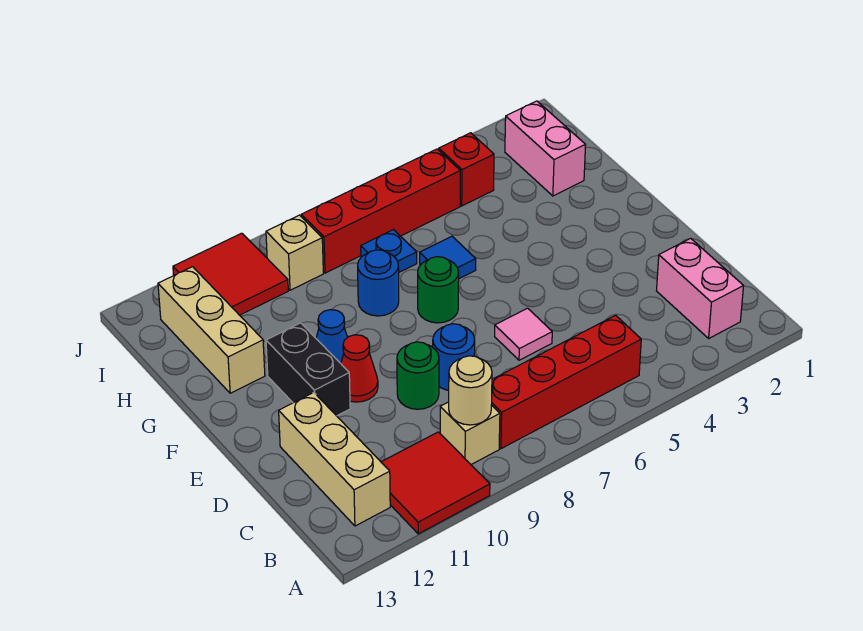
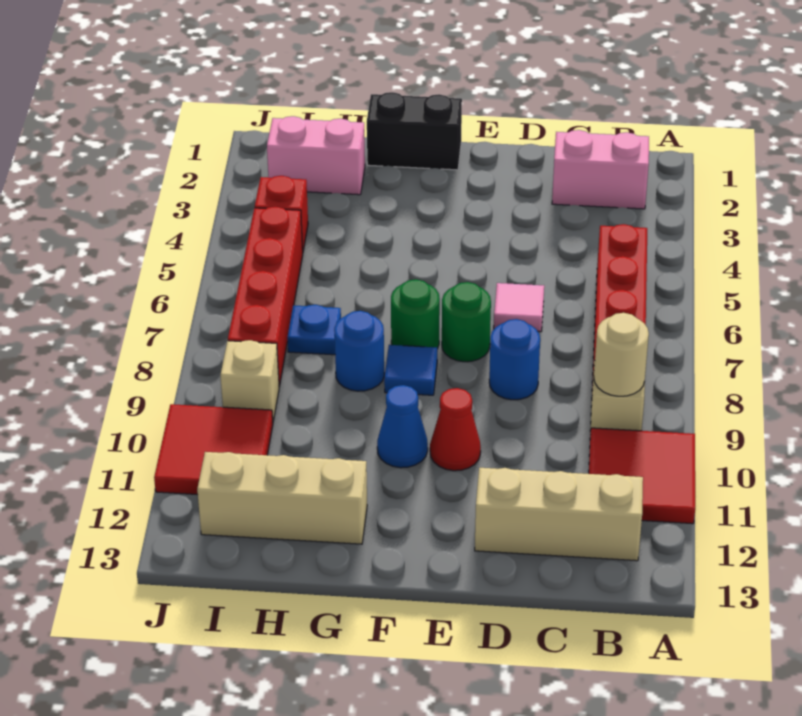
green 1x1 round brick [397,342,439,409] -> green 1x1 round brick moved to [442,282,491,362]
black 1x2 brick [266,323,350,416] -> black 1x2 brick moved to [367,92,462,170]
blue 1x1 tile [420,236,476,279] -> blue 1x1 tile moved to [384,345,437,395]

